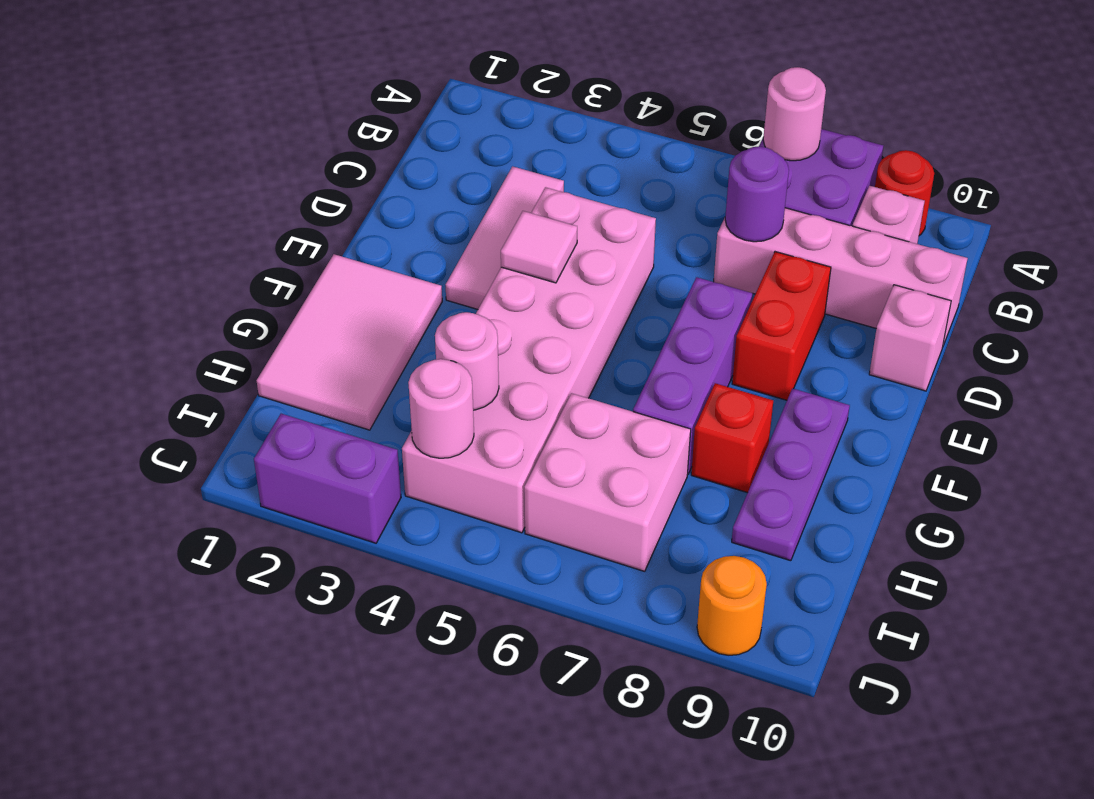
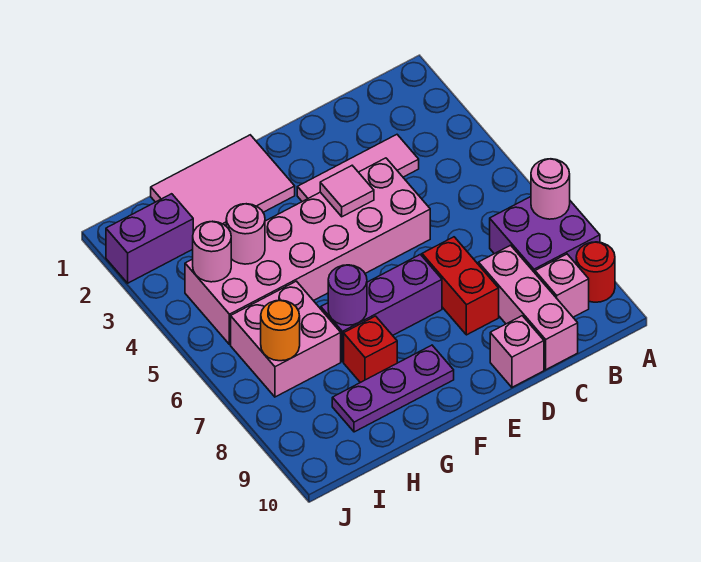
pink 1x4 brick [714,208,968,345] -> pink 1x3 brick [479,245,578,370]
purple 1x1 round brick [725,146,789,242] -> purple 1x1 round brick moved to [328,265,367,325]
red 1x2 brick [732,252,831,400] -> red 1x2 brick turned to [422,237,499,335]
purple 1x2 brick [254,414,401,543] -> purple 1x2 brick turned to [106,194,193,283]
orange 1x1 round brick [697,556,767,655] -> orange 1x1 round brick moved to [261,300,300,361]

